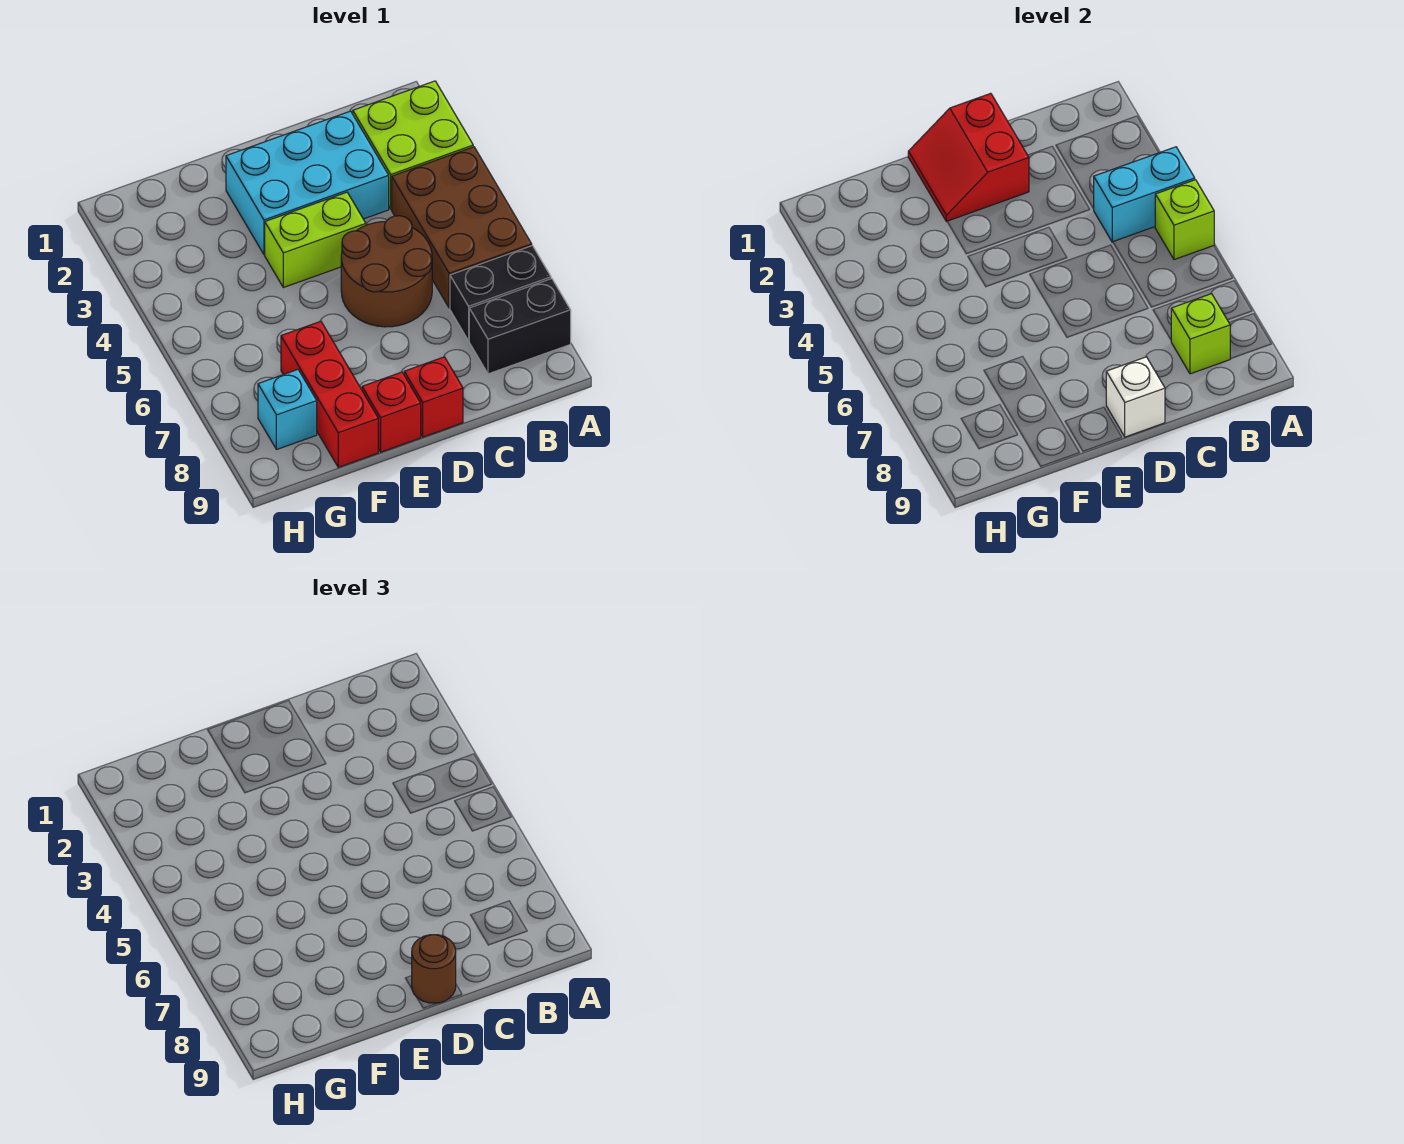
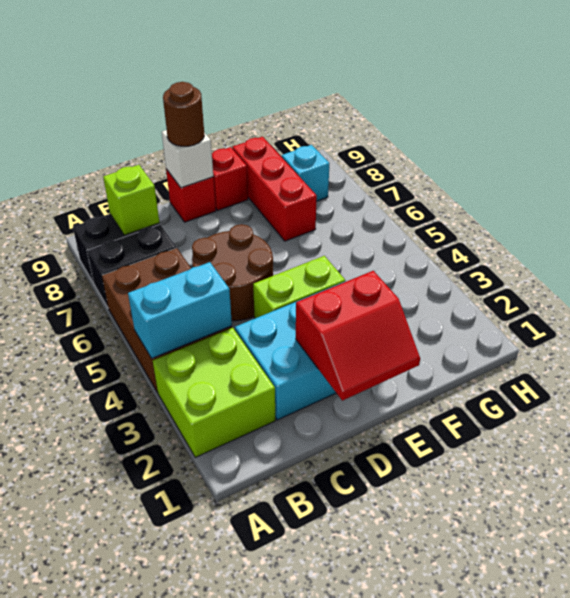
lime 1x1 brick [1155,180,1214,260] -> none
red 2x2 slope [908,93,1029,222] -> red 2x2 slope turned to [296,271,420,401]

